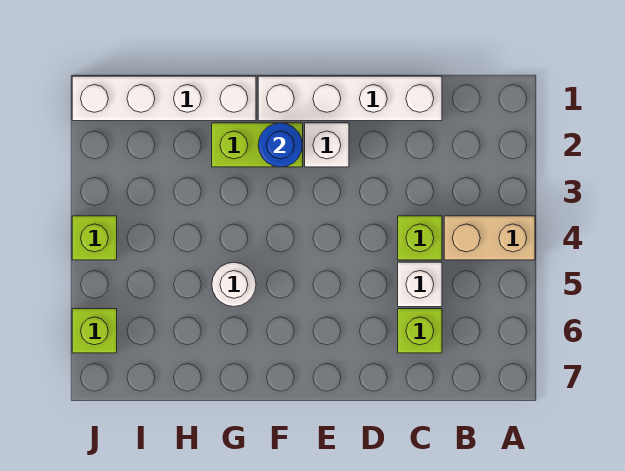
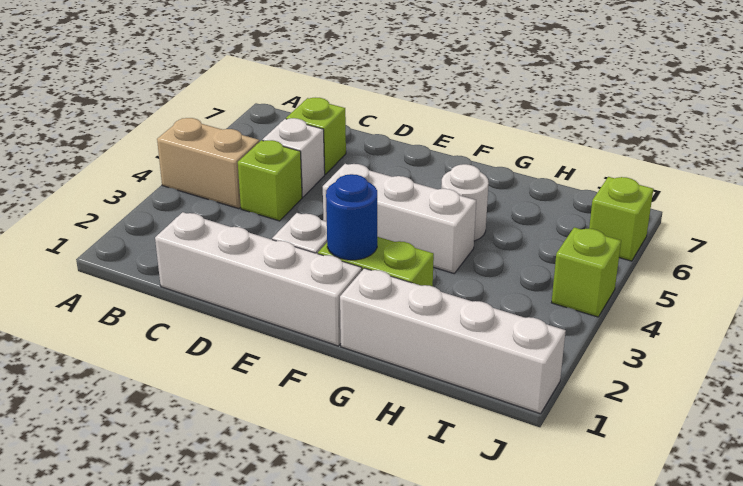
none -> white 1x3 brick [323,164,476,273]

